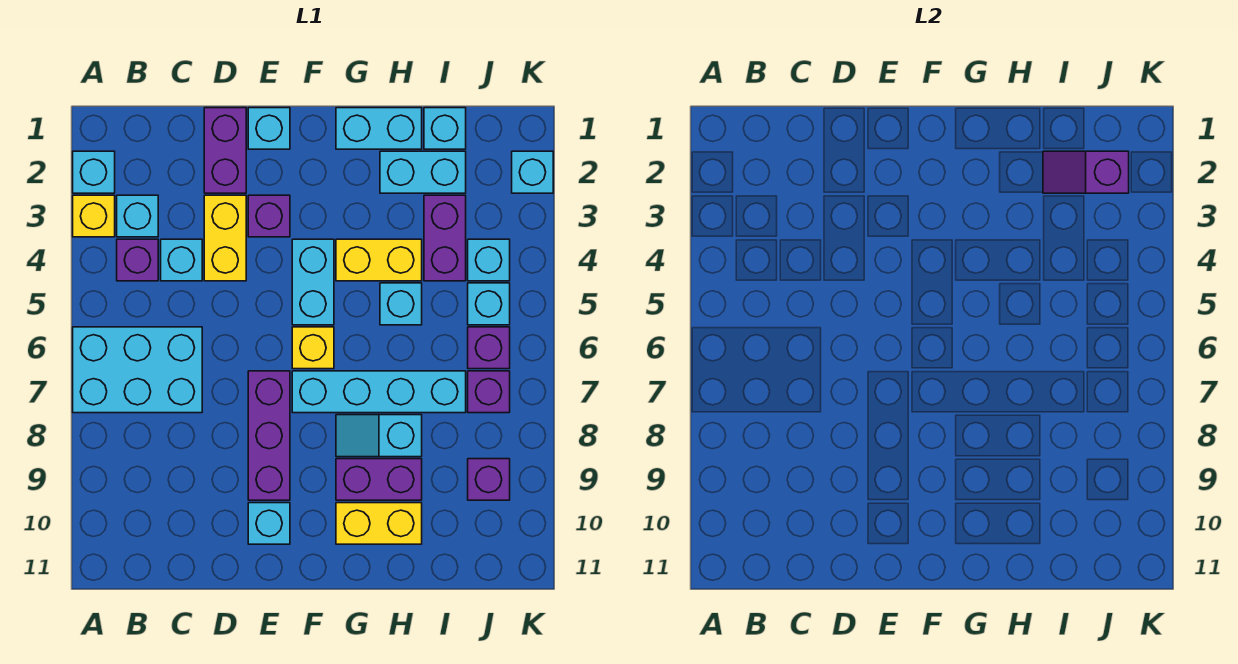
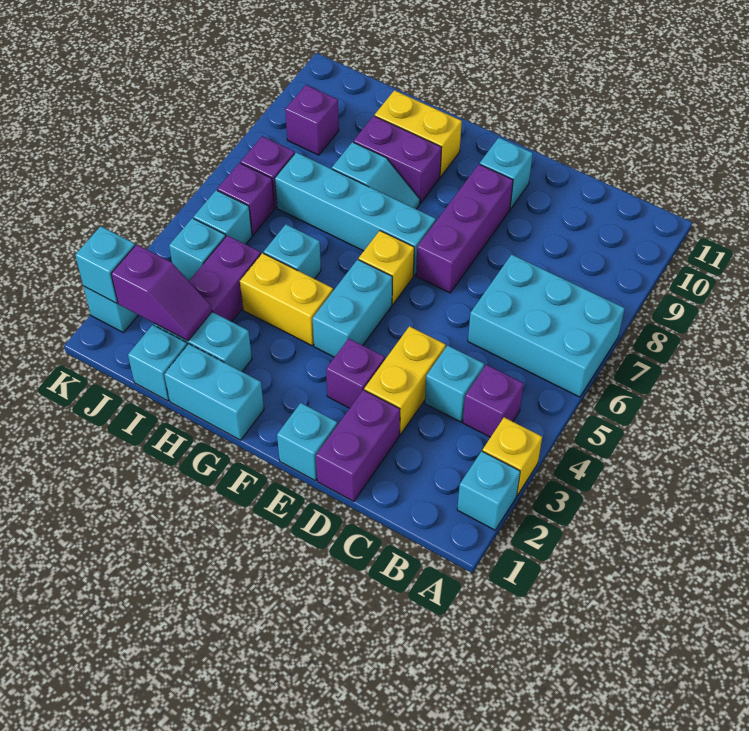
cyan 1x1 brick [117,195,158,237] -> cyan 1x1 brick moved to [75,226,135,303]

